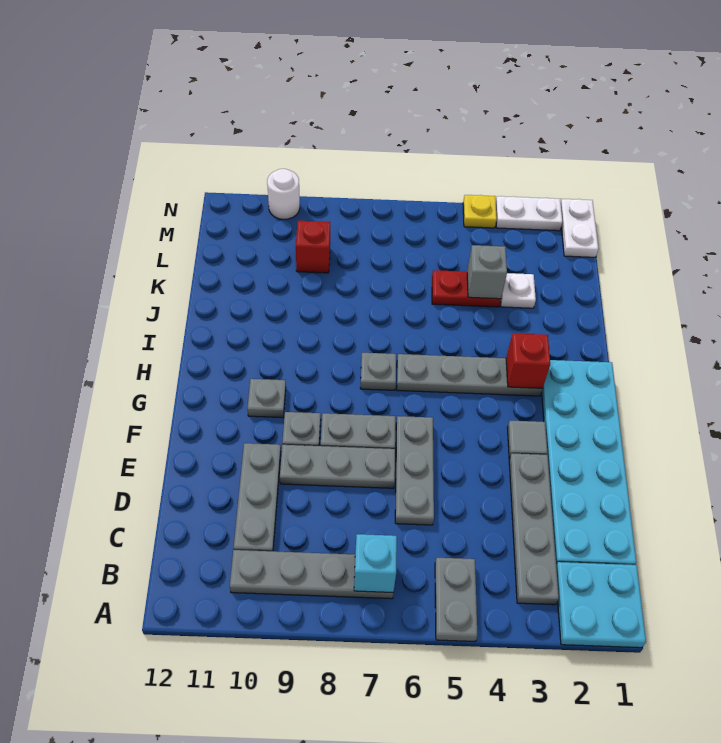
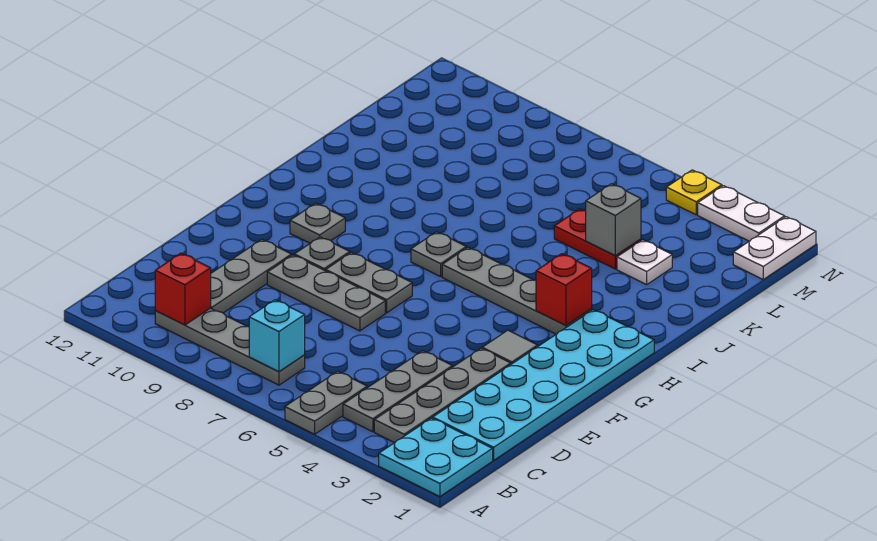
grey 1x3 plate [395,416,434,525] -> grey 1x3 plate moved to [343,351,452,432]
red 1x1 brick [296,221,330,273] -> red 1x1 brick moved to [155,253,211,325]
white 1x1 round brick [267,169,300,220] -> none

